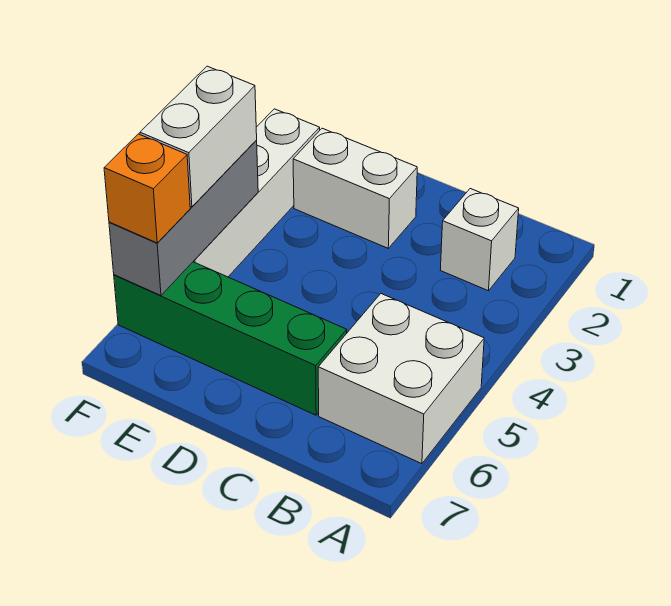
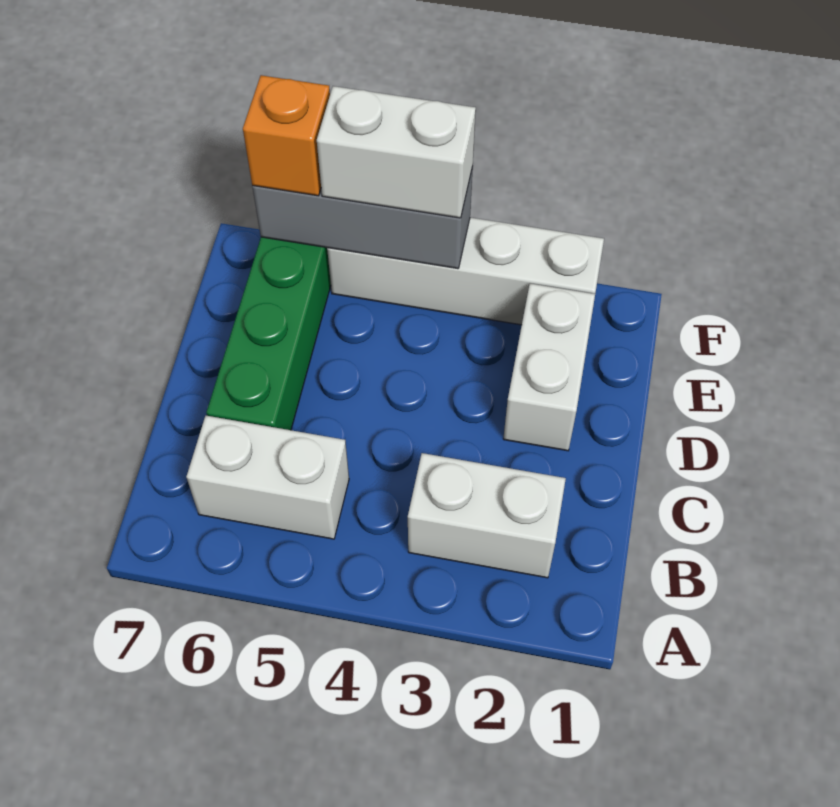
white 2x2 brick [318,294,484,464] -> white 1x2 brick [186,416,349,539]
white 1x1 brick [441,189,519,291] -> white 1x2 brick [408,453,566,578]

